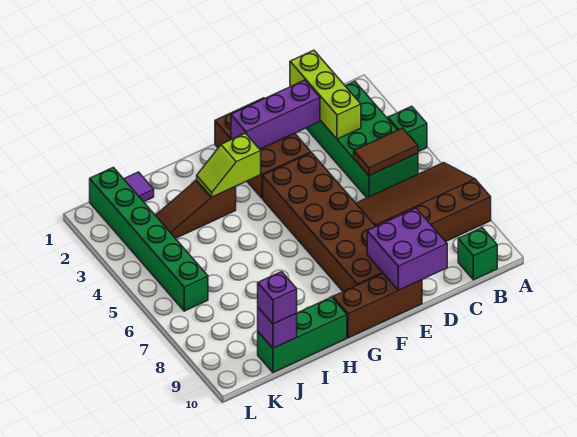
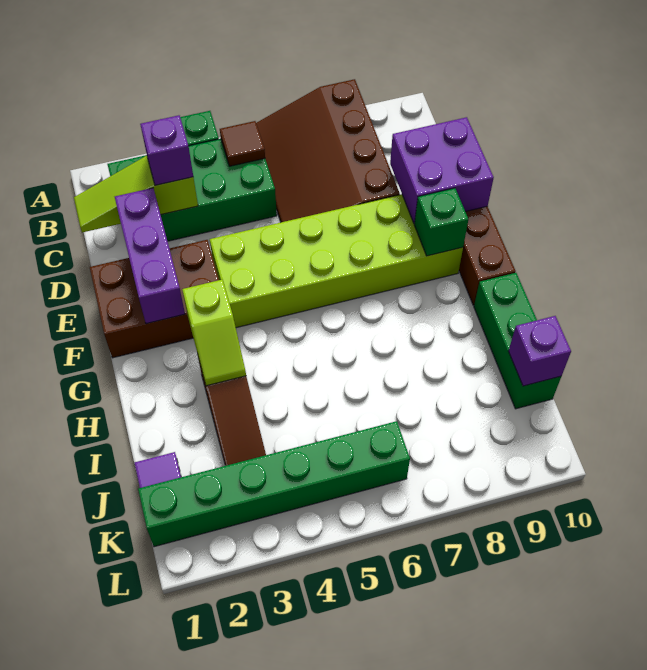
brown 1x2 tile [354,128,418,176] -> brown 1x1 tile [220,121,265,166]
green 1x1 brick [458,228,497,280] -> green 1x1 brick moved to [414,188,468,256]
lime 1x3 brick [290,50,361,139] -> lime 1x3 slope [74,156,198,232]
brown 2x6 brick [263,153,383,292] -> lime 2x6 brick [210,194,463,328]
purple 1x1 brick [258,272,297,324] -> purple 1x1 brick moved to [140,115,193,185]

